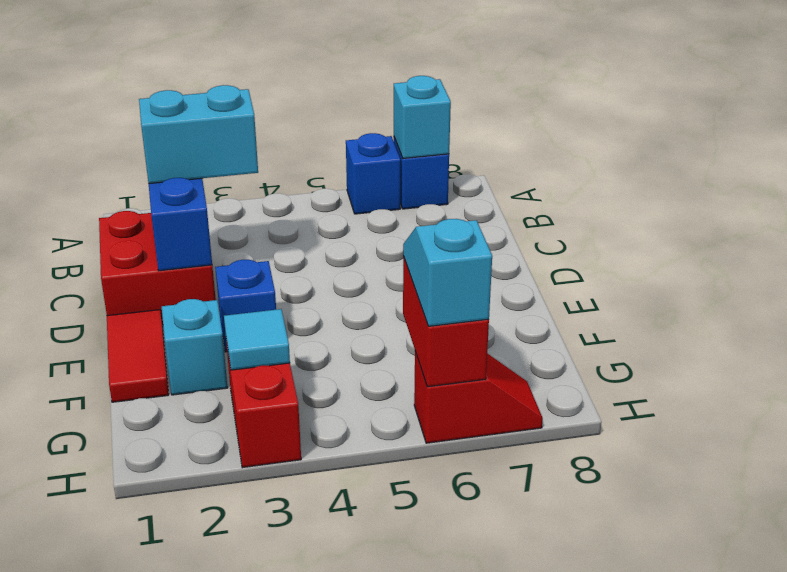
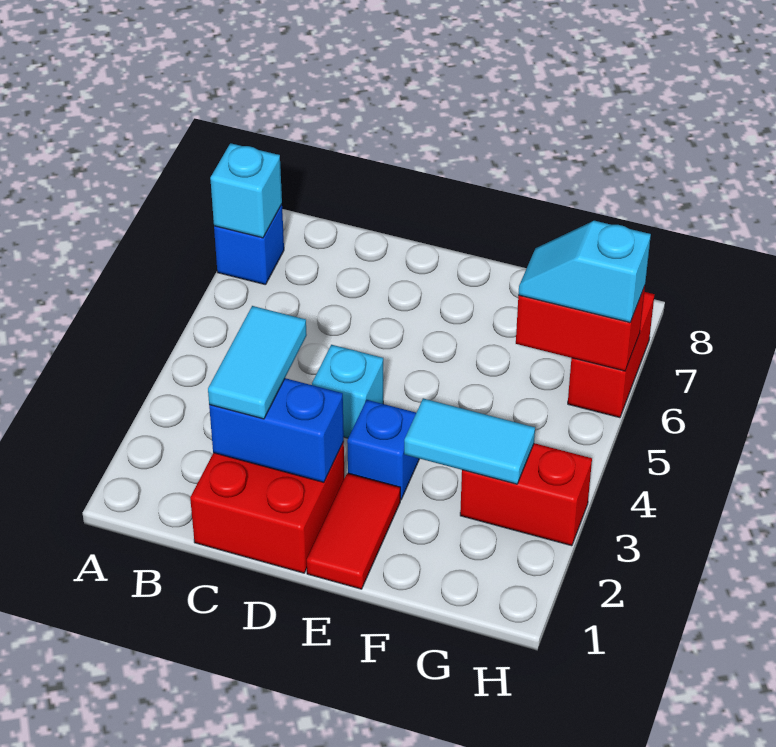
blue 1x1 brick [346,133,400,214] -> none
cyan 1x2 brick [139,85,258,184] -> cyan 1x2 tile [208,306,307,419]
red 1x2 tile [107,310,169,402] -> red 1x2 tile turned to [307,473,400,589]
cyan 1x1 brick [162,299,227,395] -> cyan 1x1 brick moved to [312,345,383,438]
cyan 1x1 tile [224,309,290,370] -> cyan 1x2 tile [404,398,535,484]
red 1x2 slope [414,352,543,443] -> red 1x2 brick [568,292,654,418]

